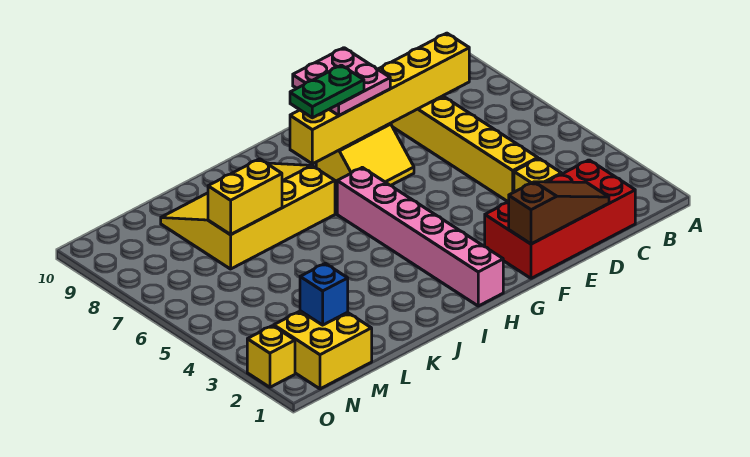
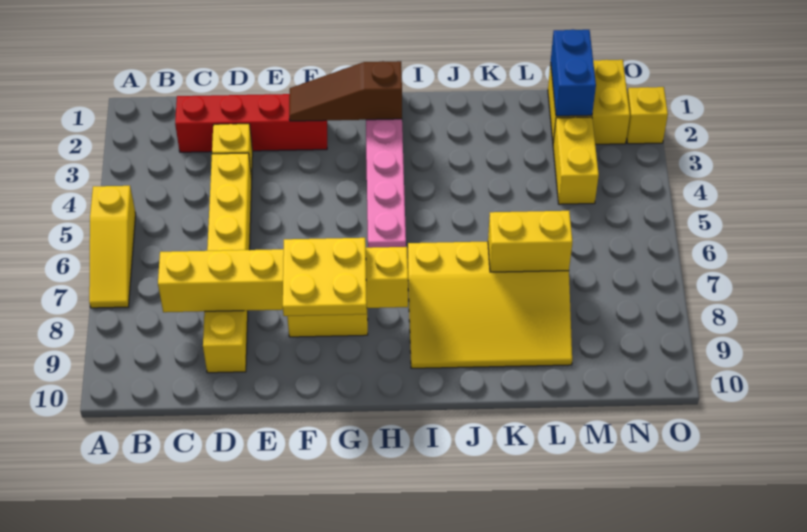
none -> yellow 1x3 slope [89,186,136,308]
red 2x4 brick [485,160,635,278] -> red 1x4 brick [175,94,327,152]
brown 1x3 slope [509,182,609,244] -> brown 1x3 slope moved to [289,61,402,121]
pink 2x2 plate [293,48,390,115] -> yellow 2x2 plate [283,238,367,316]
green 1x2 plate [290,65,364,118] -> none
blue 1x1 brick [300,263,348,325] -> blue 1x2 brick [551,29,596,116]
none -> yellow 1x2 brick [553,117,599,204]

